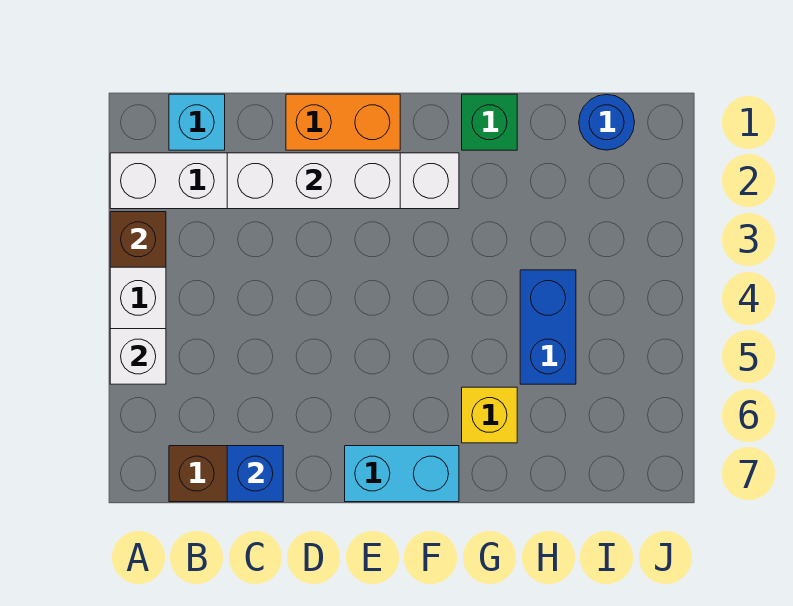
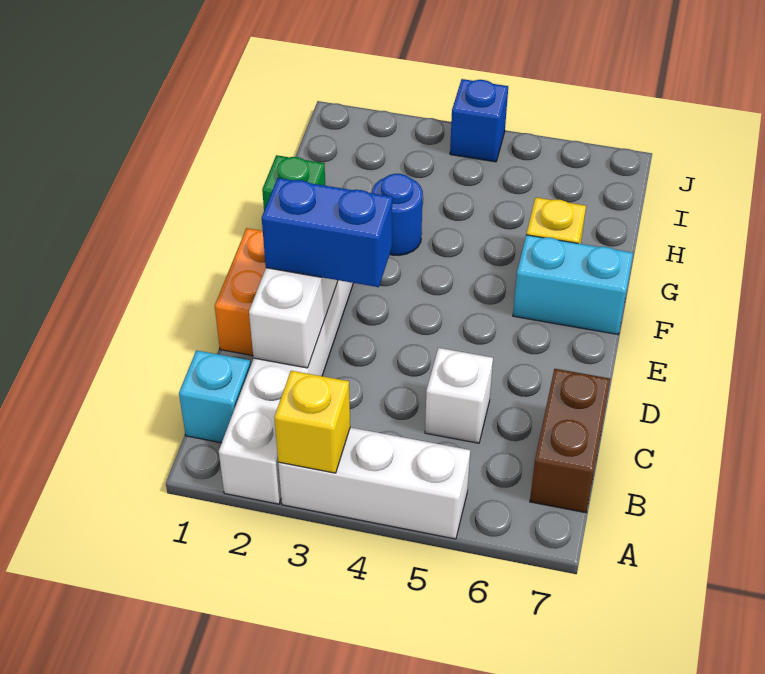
brown 1x1 brick [110,212,166,267] -> yellow 1x1 brick [274,371,350,473]
white 1x1 brick [110,329,166,384] -> white 1x1 brick moved to [425,348,493,443]
blue 1x1 brick [227,446,283,502] -> blue 1x1 brick moved to [450,79,508,162]
cyan 1x2 brick [345,446,459,502] -> cyan 1x2 brick turned to [513,235,633,335]
blue 1x2 brick [520,270,576,384] -> blue 1x2 brick moved to [262,178,392,287]
blue 1x1 round brick [579,94,635,150] -> blue 1x1 round brick moved to [372,174,423,255]

